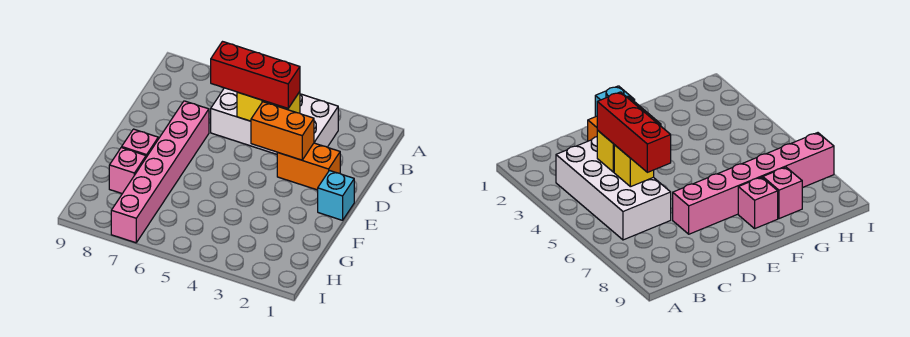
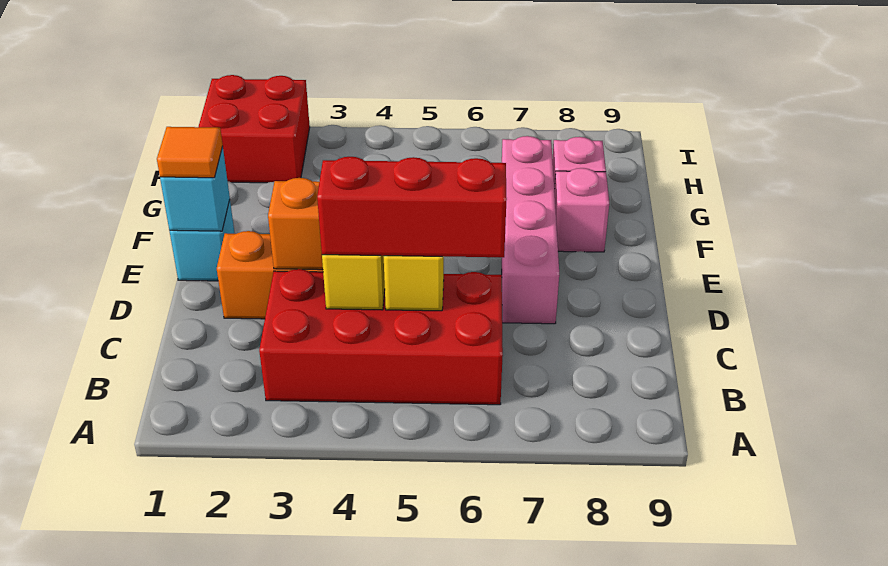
white 2x4 brick [211,88,338,154] -> red 2x4 brick [259,269,503,405]
pink 1x6 brick [111,101,209,243] -> pink 1x4 brick [502,136,559,324]
none -> cyan 1x1 brick [160,146,230,231]
none -> orange 1x1 tile [157,127,223,178]
none -> red 2x2 brick [199,75,310,183]

